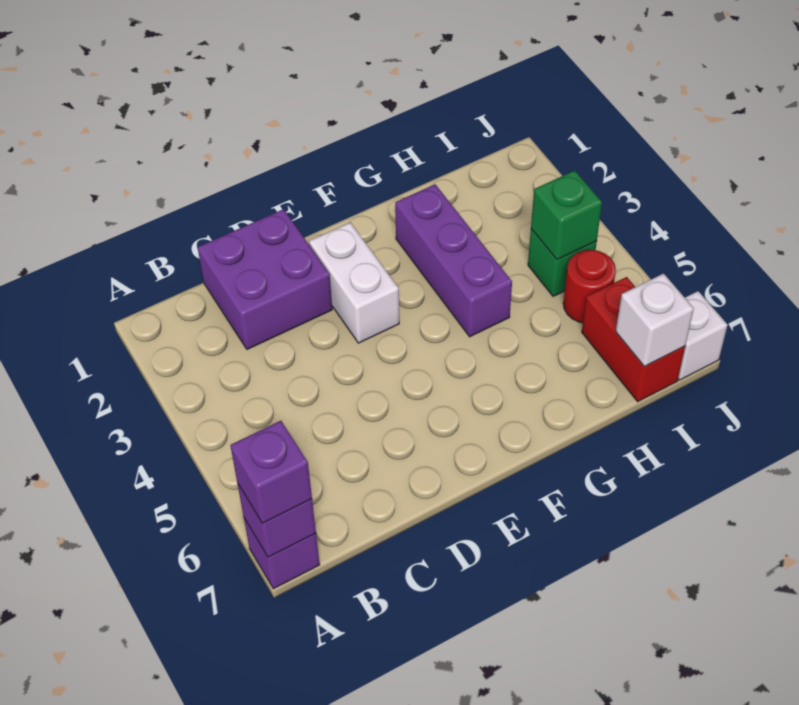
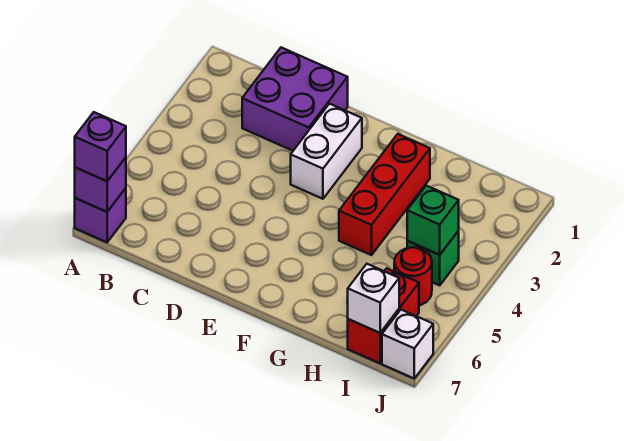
purple 1x3 brick [395,184,512,337] -> red 1x3 brick [339,134,430,255]

